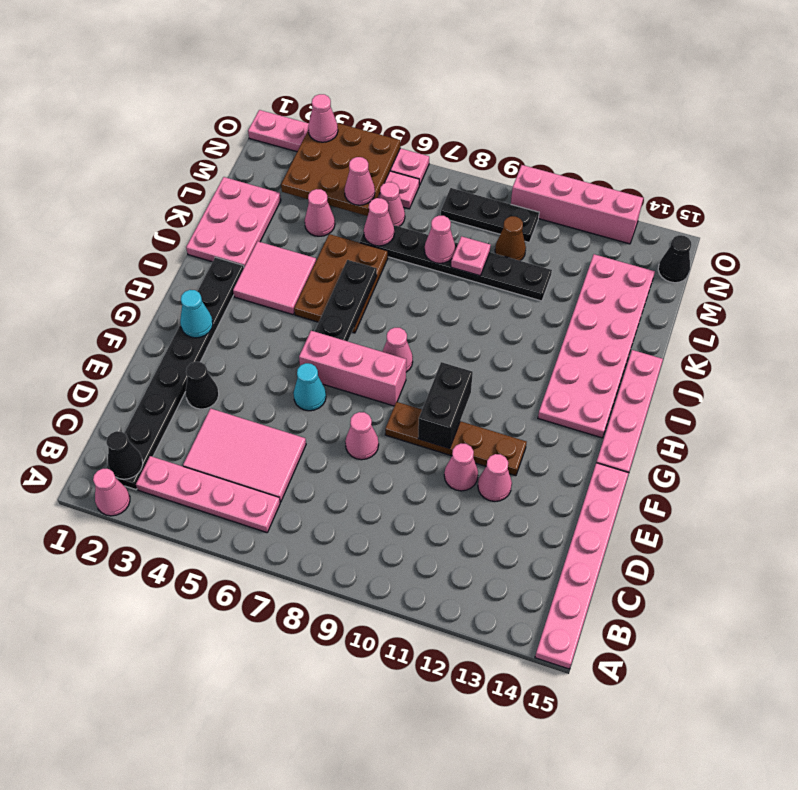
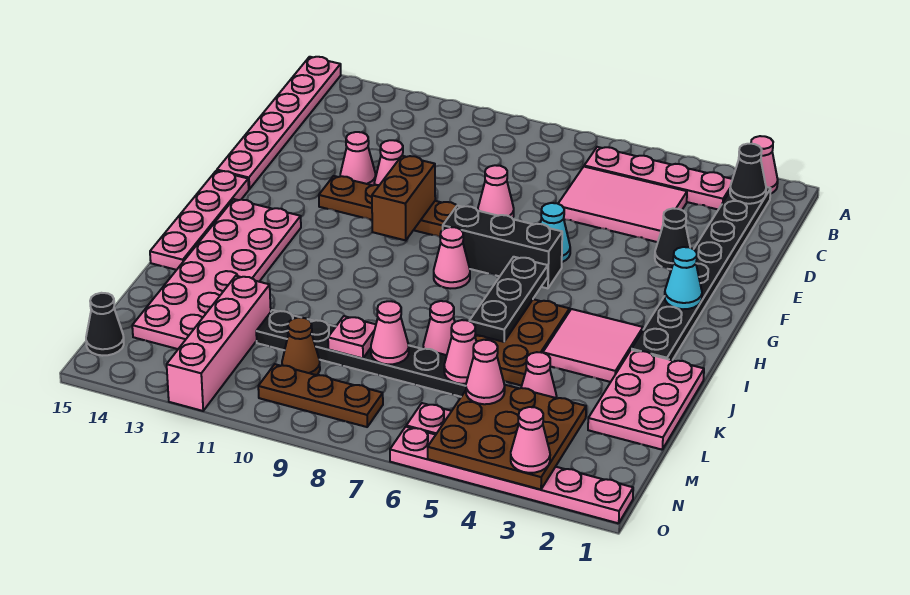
black 1x2 brick [418,362,473,448] -> brown 1x2 brick [372,156,435,240]
pink 1x3 brick [299,331,406,406] -> black 1x3 brick [443,206,562,288]
pink 1x1 cone [380,182,405,227] -> pink 1x1 cone moved to [423,301,455,355]
black 1x3 plate [441,188,539,242] -> brown 1x3 plate [258,364,383,427]
pink 1x4 brick [511,165,643,244] -> pink 1x4 brick turned to [167,276,271,411]

